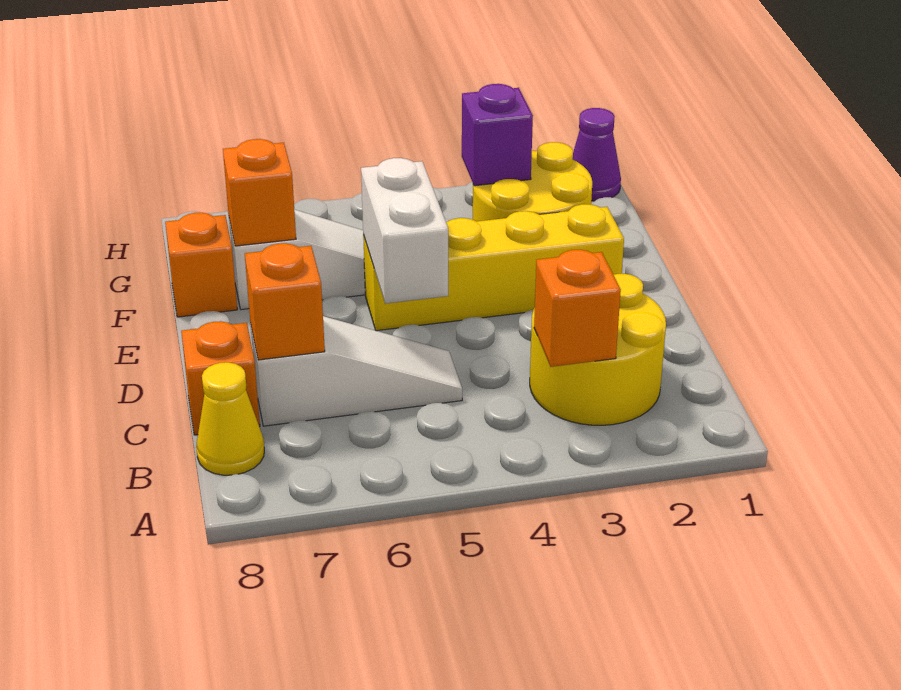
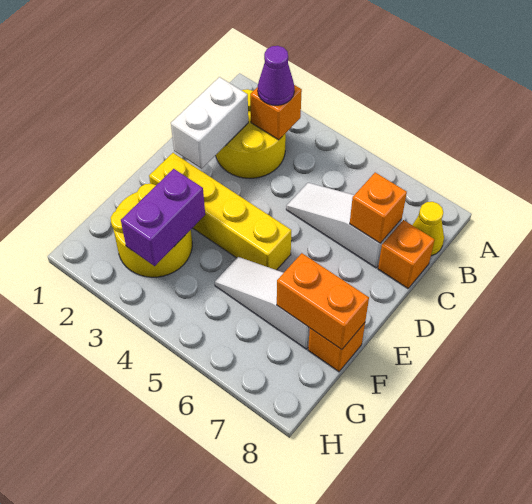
white 1x2 brick [361,158,448,304] -> white 1x2 brick moved to [171,77,248,169]
orange 1x1 brick [223,139,296,246] -> orange 1x2 brick [277,253,369,350]
purple 1x1 brick [462,84,533,186] -> purple 1x2 brick [121,169,205,266]
purple 1x1 cone [573,108,621,201] -> purple 1x1 cone moved to [258,46,294,105]

